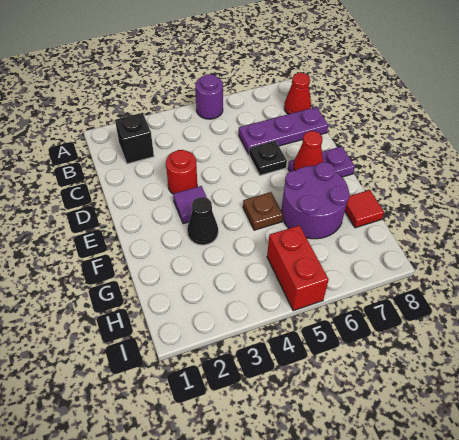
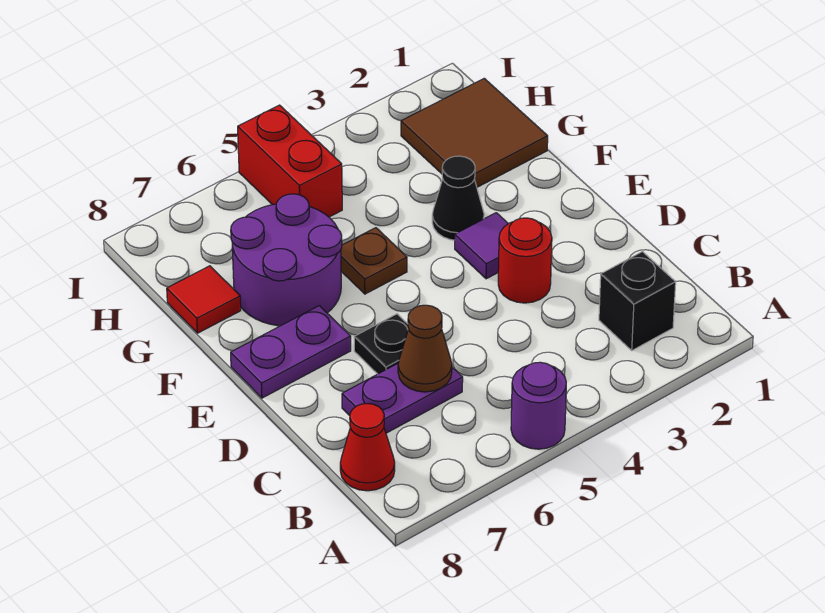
purple 1x3 plate [239,107,328,154] -> purple 1x2 plate [342,364,463,433]
none -> brown 1x1 cone [398,305,452,392]
red 1x1 cone [294,131,323,171] -> none
none -> brown 2x2 tile [401,78,548,187]

